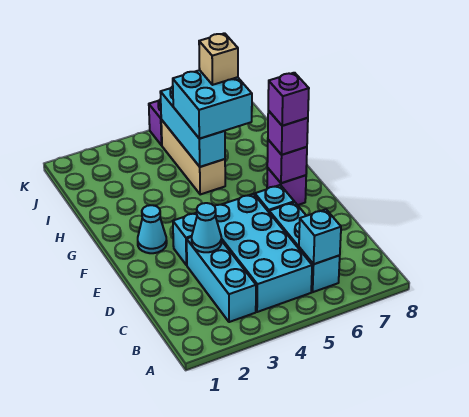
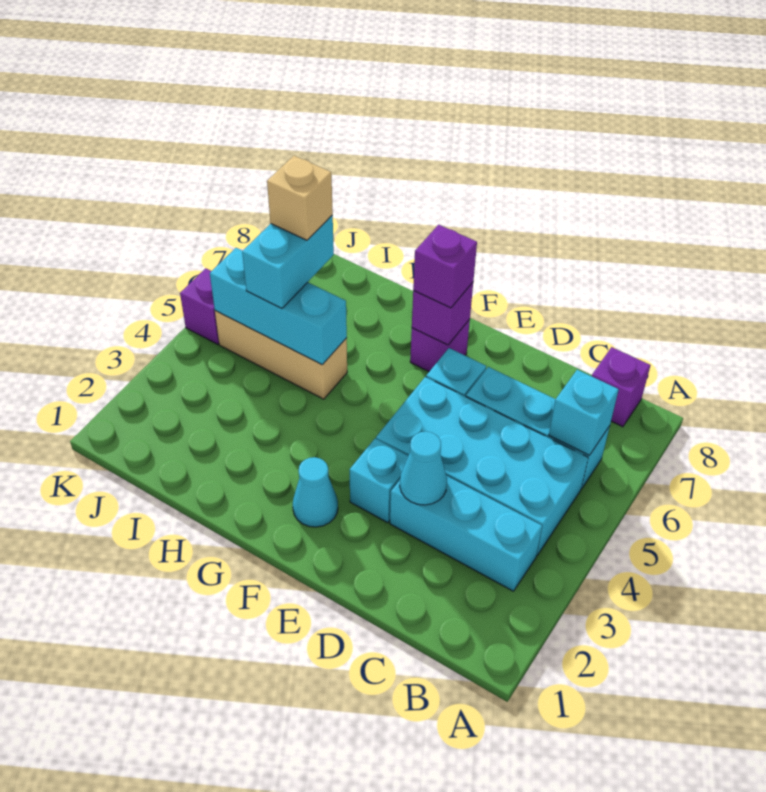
purple 1x1 brick [268,73,309,126] -> purple 1x1 brick moved to [592,347,650,427]
cyan 2x2 brick [173,70,252,139] -> cyan 1x2 brick [242,215,334,308]

